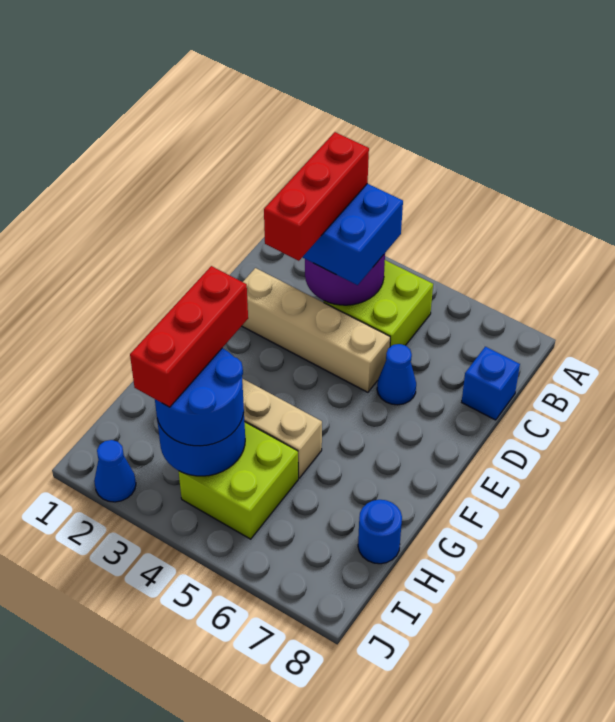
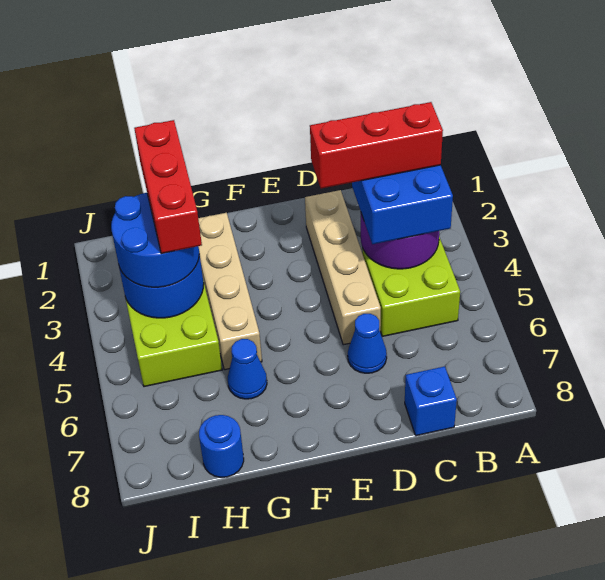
red 1x3 brick [130,266,248,407] -> red 1x3 brick turned to [134,120,202,254]
blue 1x1 cone [94,440,136,502] -> blue 1x1 cone moved to [228,339,267,399]

